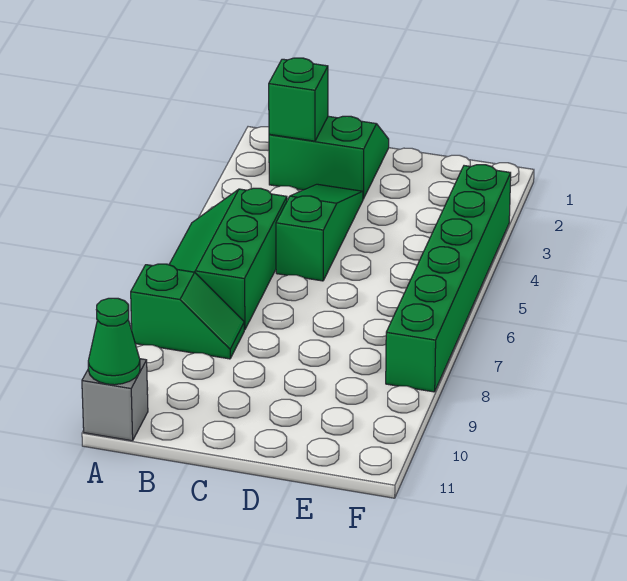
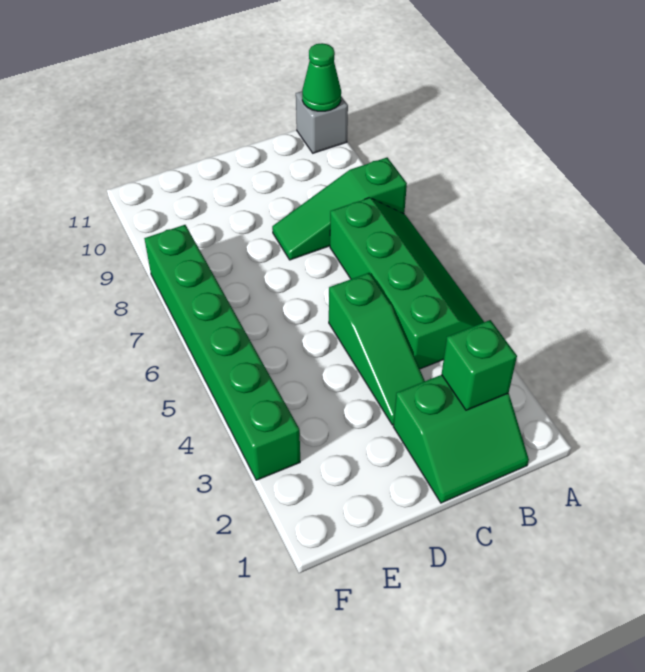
green 2x3 slope [169,188,287,330] -> green 2x4 slope [330,198,484,369]
green 1x2 slope [131,264,244,359] -> green 1x3 slope [272,158,407,260]

